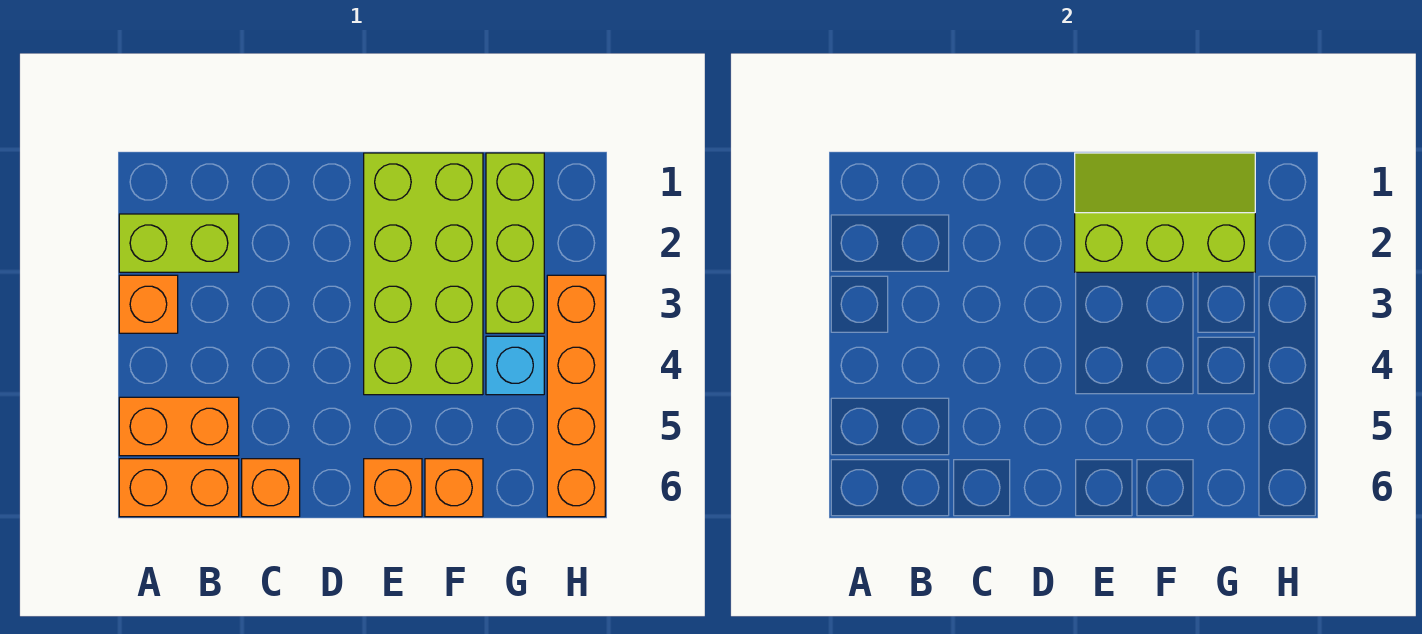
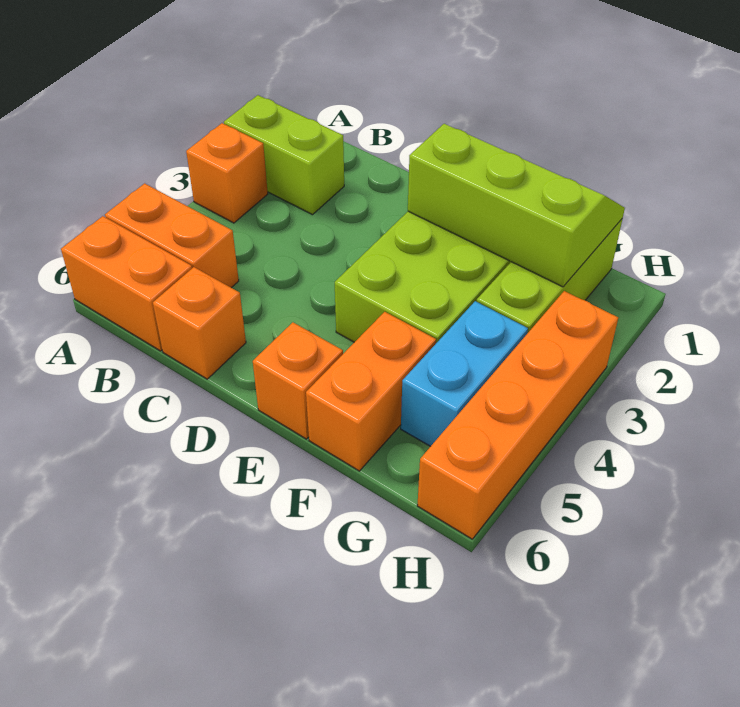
orange 1x1 brick [425,459,483,517] -> orange 1x2 brick [306,312,436,471]
cyan 1x1 brick [486,336,544,395] -> cyan 1x2 brick [401,301,528,446]

